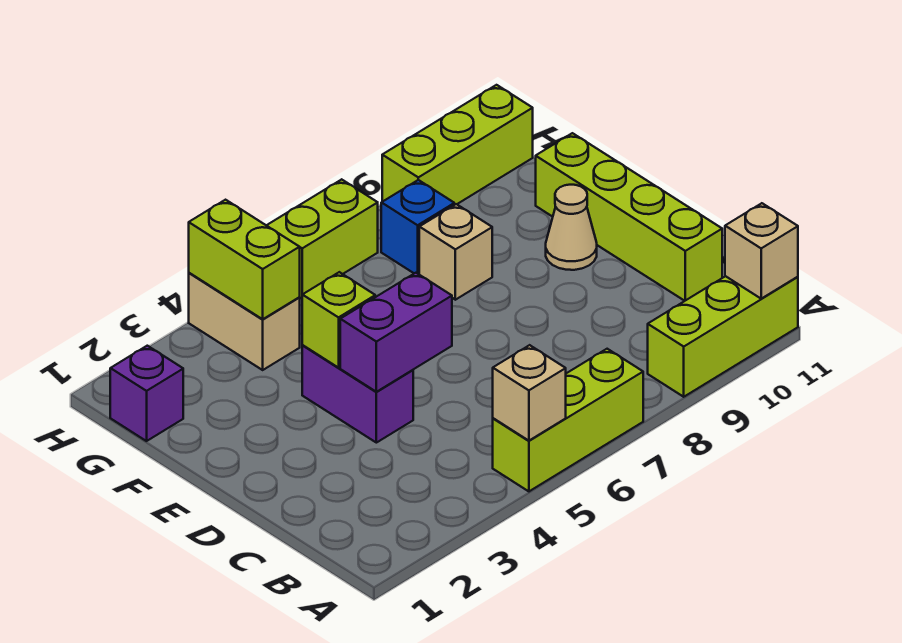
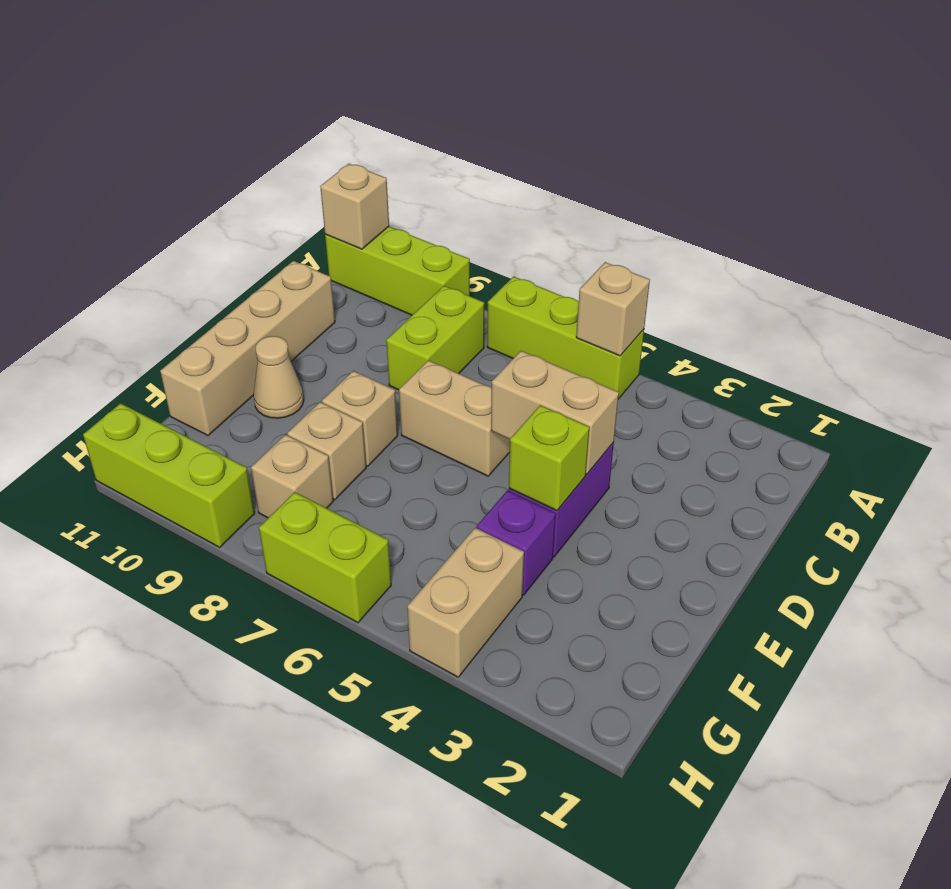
lime 1x4 brick [536,133,722,301] -> tan 1x4 brick [160,261,335,436]
purple 1x2 brick [340,273,452,392] -> tan 1x2 brick [491,351,619,474]
none -> tan 1x2 brick [399,360,510,476]
none -> tan 1x1 brick [322,371,398,466]
purple 1x1 brick [110,346,183,441] -> purple 1x1 brick moved to [477,491,556,595]
lime 1x2 brick [189,200,300,319] -> lime 1x2 brick moved to [386,286,484,390]
blue 1x1 brick [381,180,454,274] -> tan 1x1 brick [251,435,333,518]

